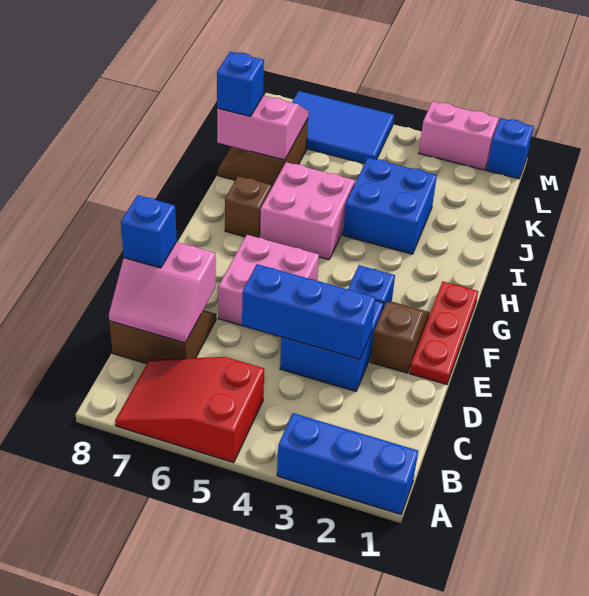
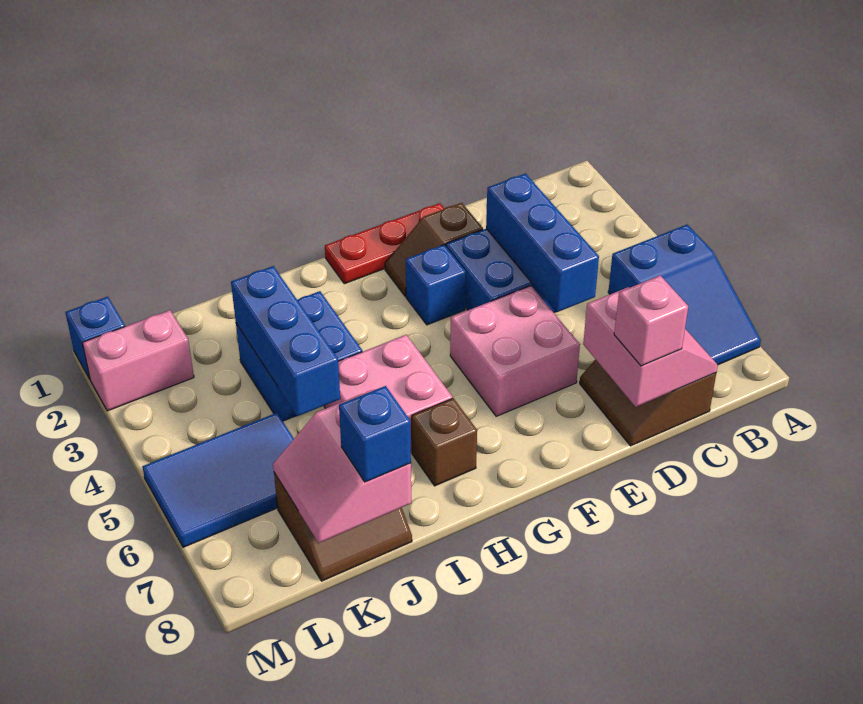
blue 1x3 brick [277,413,418,514] -> blue 1x3 brick moved to [231,266,340,416]
red 2x3 slope [115,357,264,463] -> blue 2x3 slope [608,225,761,365]
blue 1x1 brick [121,195,177,268] -> pink 1x1 brick [614,275,688,366]
blue 2x3 tile [292,91,394,164] -> blue 2x3 tile turned to [142,413,294,547]
pink 1x2 brick [419,101,499,170] -> pink 1x2 brick turned to [82,310,194,411]

